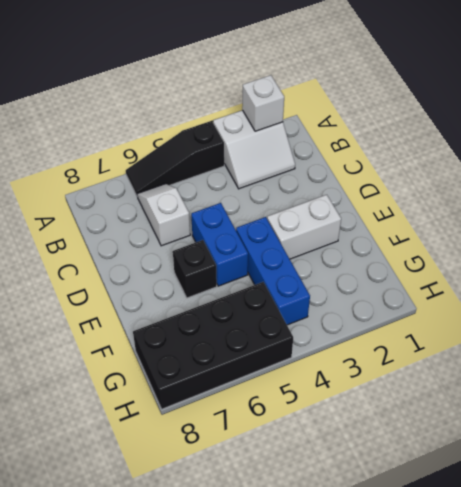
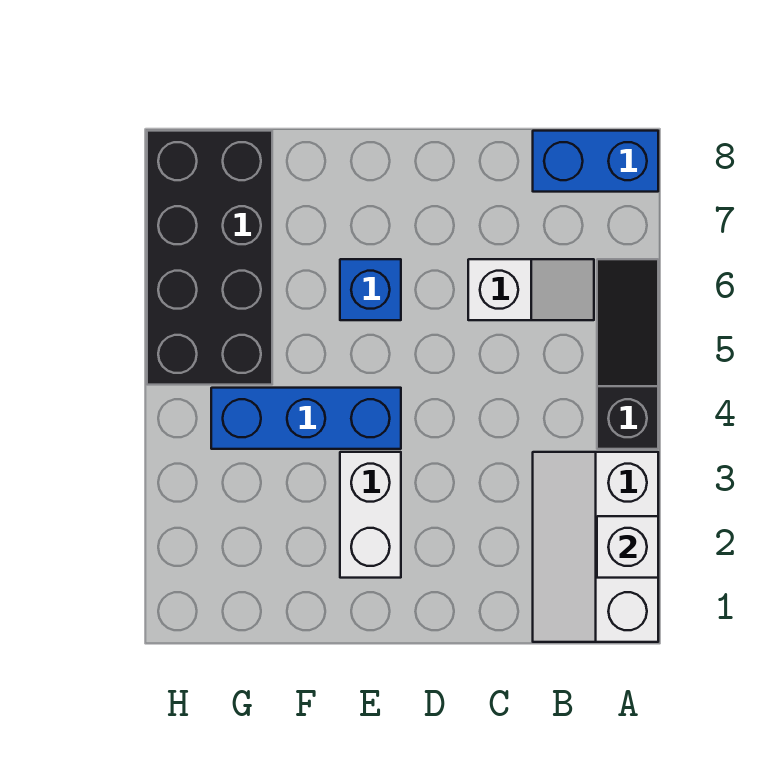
white 2x2 slope [213,110,295,189] -> white 2x3 slope [533,452,658,642]
blue 1x2 brick [191,203,248,286] -> blue 1x2 brick moved to [533,131,658,192]
black 1x1 brick [173,240,217,298] -> blue 1x1 brick [340,259,401,320]

